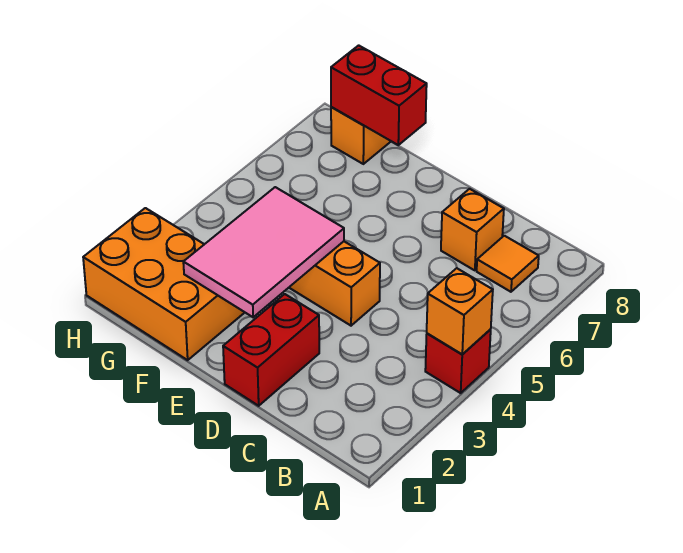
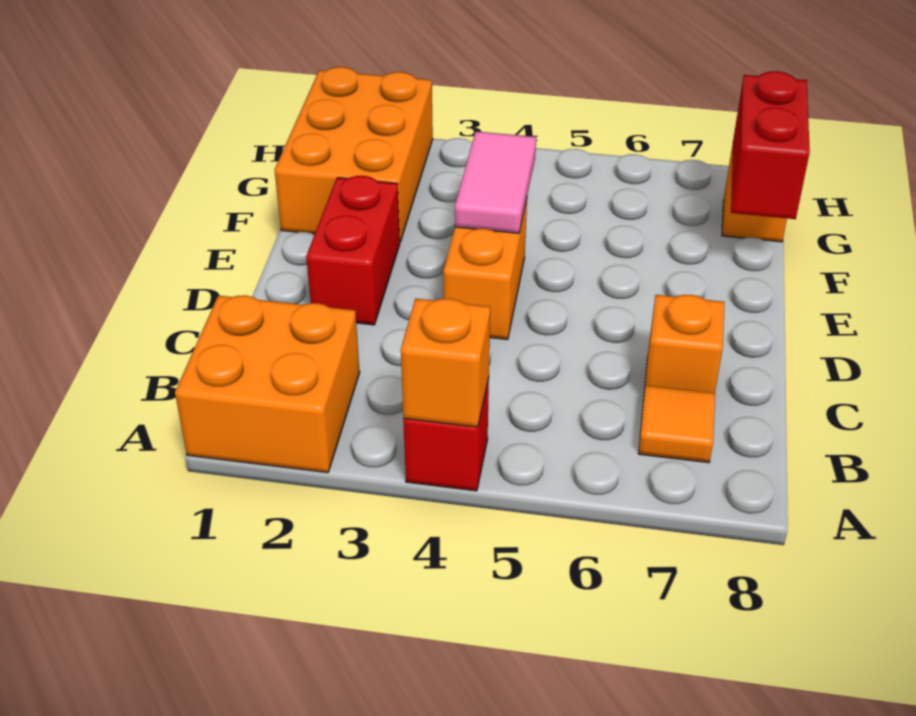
none -> orange 2x2 brick [175,295,360,473]
red 1x2 brick [223,294,319,406] -> red 1x2 brick turned to [306,176,400,325]
pink 2x3 tile [183,187,344,317] -> pink 1x2 tile [455,131,536,233]

